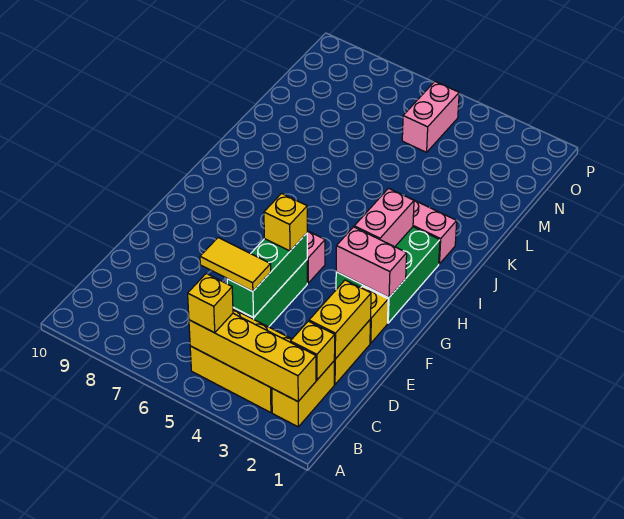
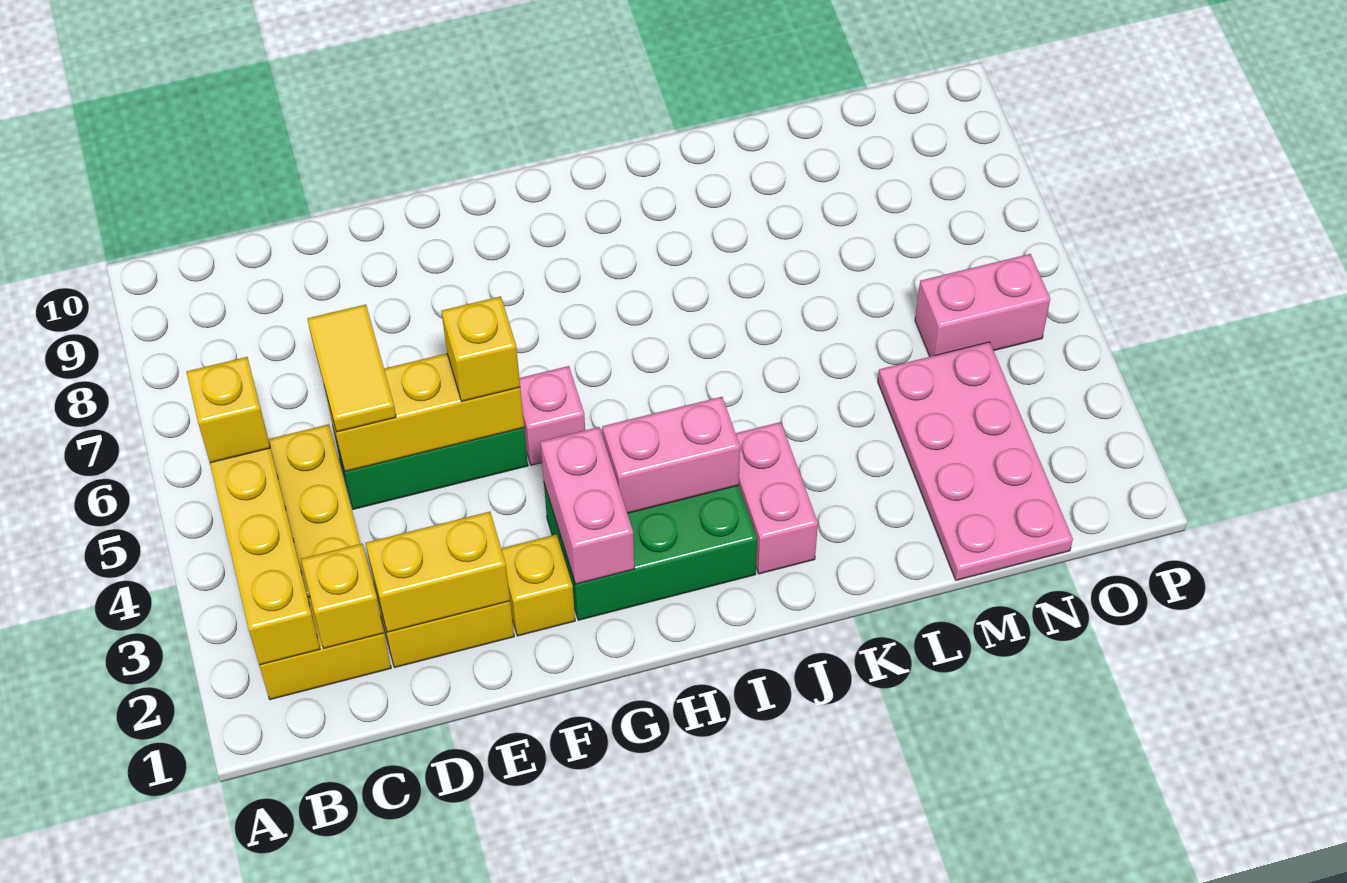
green 1x3 brick [227,233,307,318] -> yellow 1x3 brick [325,353,524,472]
none -> pink 2x4 plate [878,342,1073,580]

